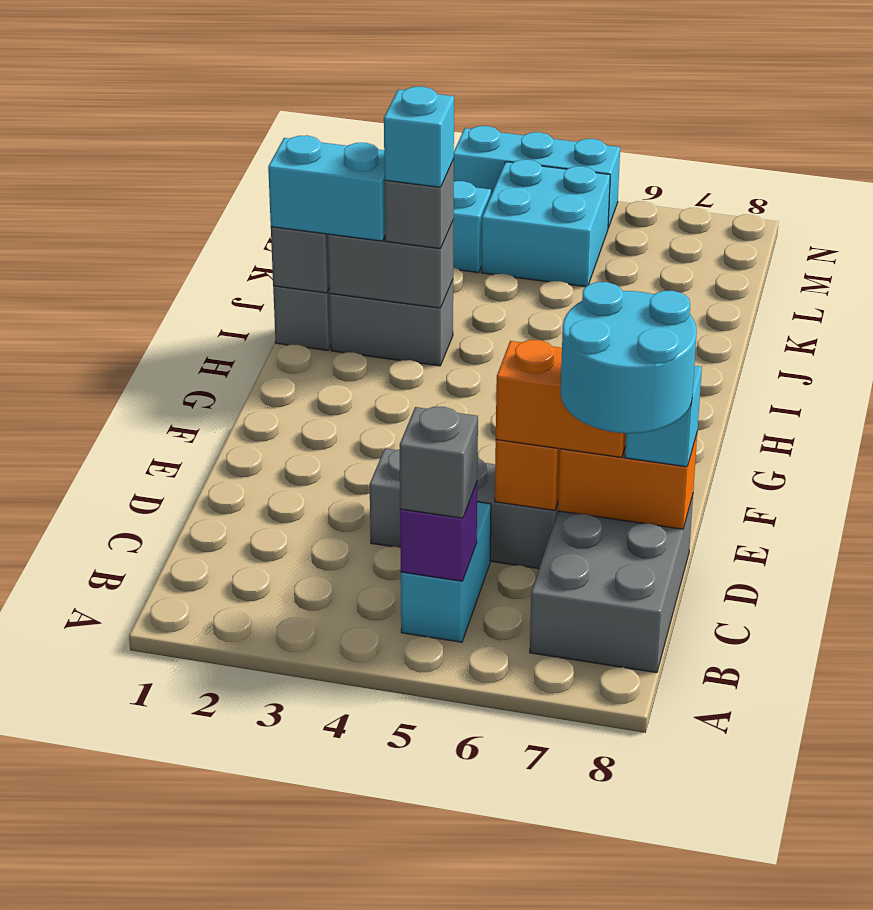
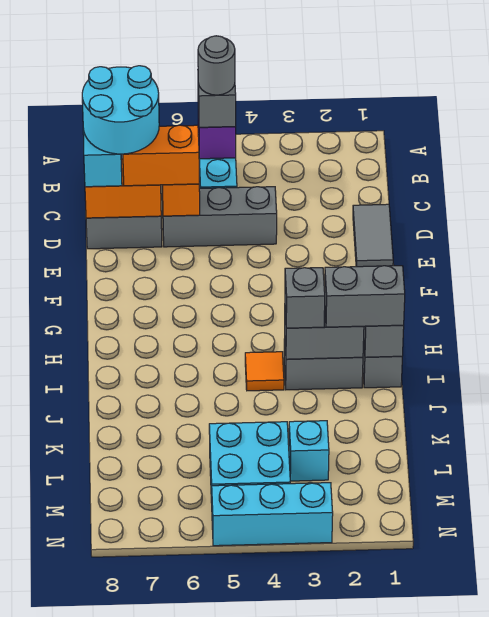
none -> grey 1x1 round brick [198,36,235,95]
none -> grey 1x2 tile [353,204,393,267]
cyan 1x2 brick [268,135,385,241] -> grey 1x2 brick [325,266,405,327]
cyan 1x1 brick [384,87,454,187] -> none
none -> orange 1x1 tile [245,352,284,391]

